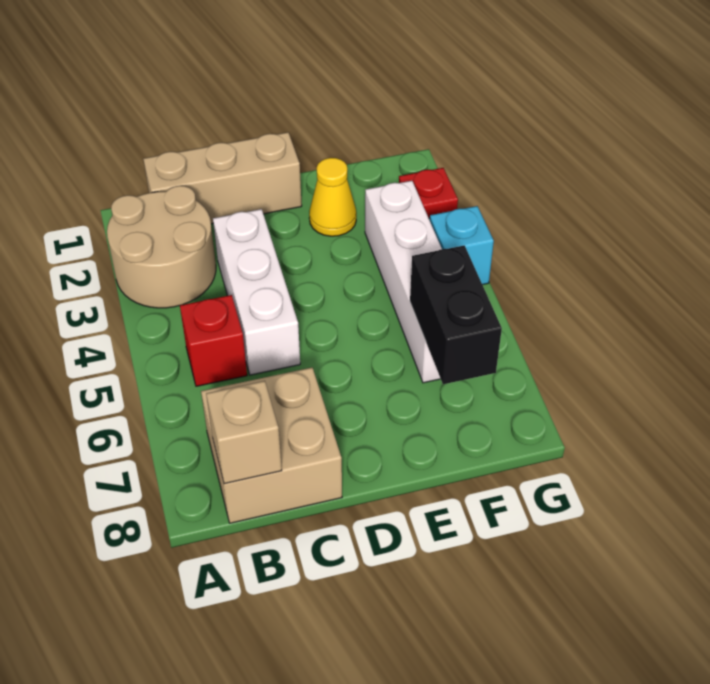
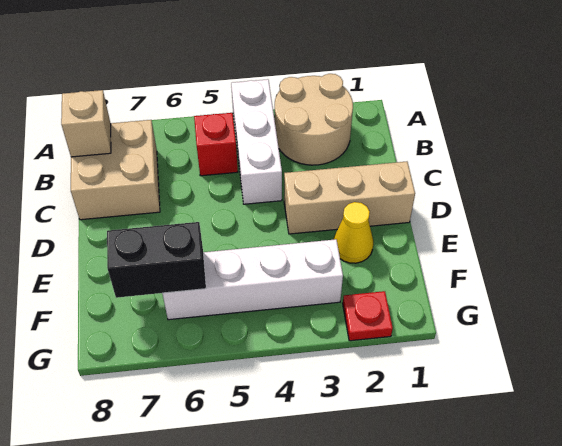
tan 1x3 brick [143,132,302,224] -> tan 1x3 brick turned to [284,162,415,234]
white 1x3 brick [213,209,300,375] -> white 1x3 brick turned to [231,79,282,204]
cyan 1x1 brick [430,206,494,285] -> none

